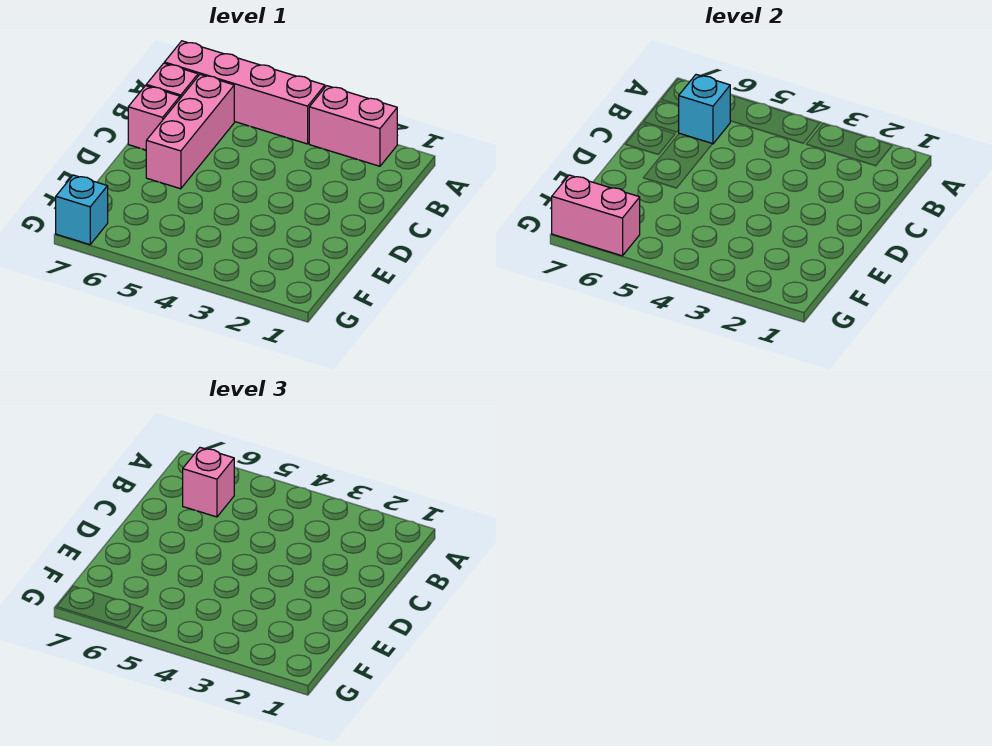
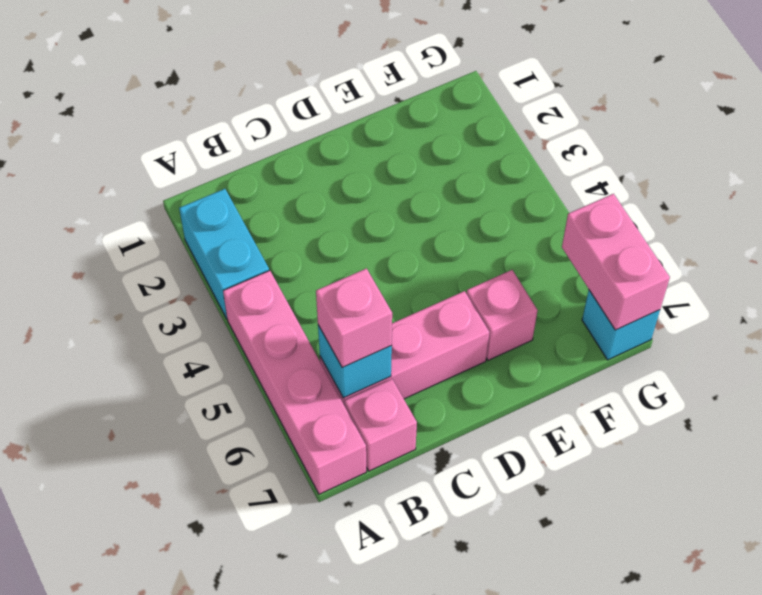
pink 1x2 brick [309,86,397,166] -> cyan 1x2 brick [179,189,269,319]
pink 1x1 brick [128,86,180,150] -> pink 1x1 brick moved to [467,270,538,360]

